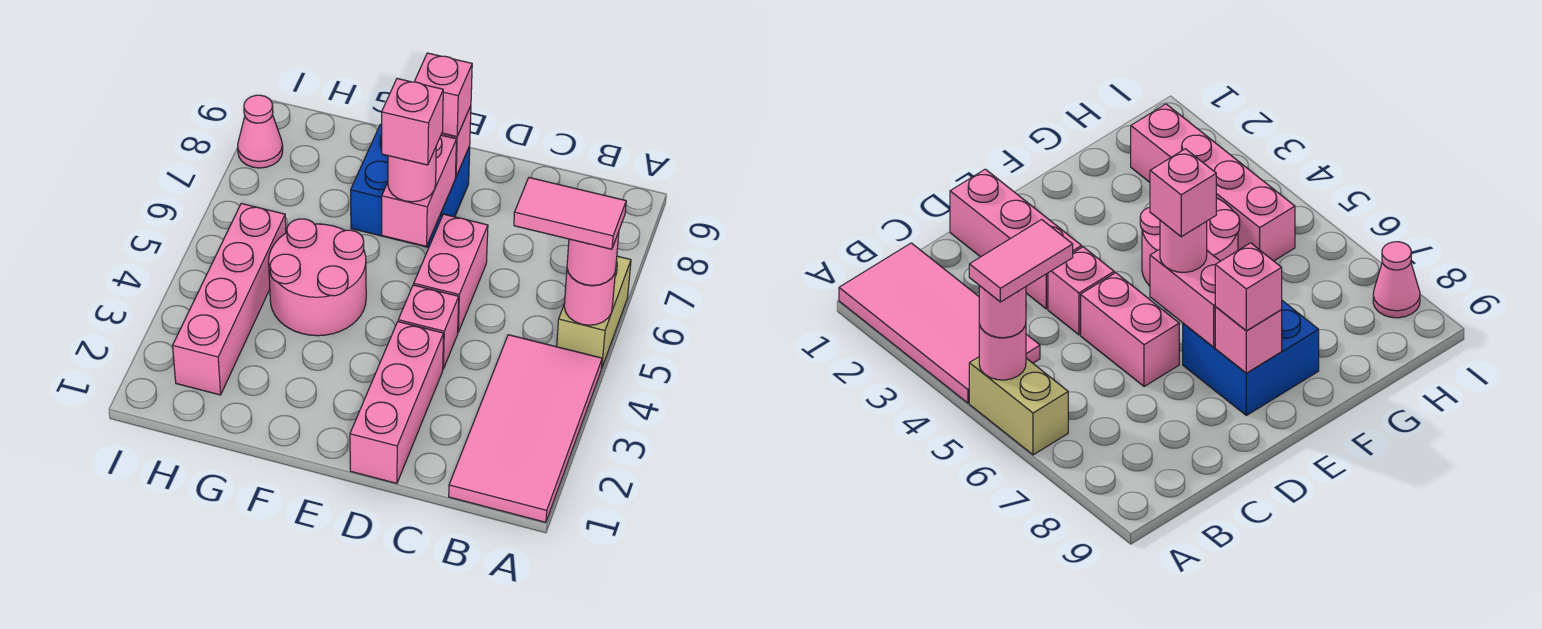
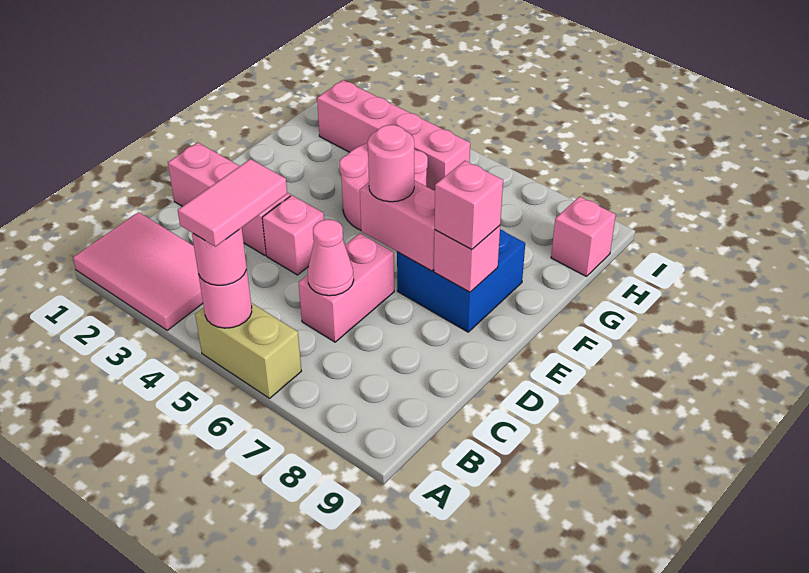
pink 2x4 tile [449,335,602,522] -> pink 2x3 tile [73,212,203,331]
pink 1x2 brick [414,214,488,332] -> pink 1x2 brick turned to [299,233,394,342]
pink 1x1 brick [382,79,443,165] -> pink 1x1 brick moved to [551,197,616,276]
pink 1x1 cone [238,95,283,168] -> pink 1x1 cone moved to [308,220,354,296]

